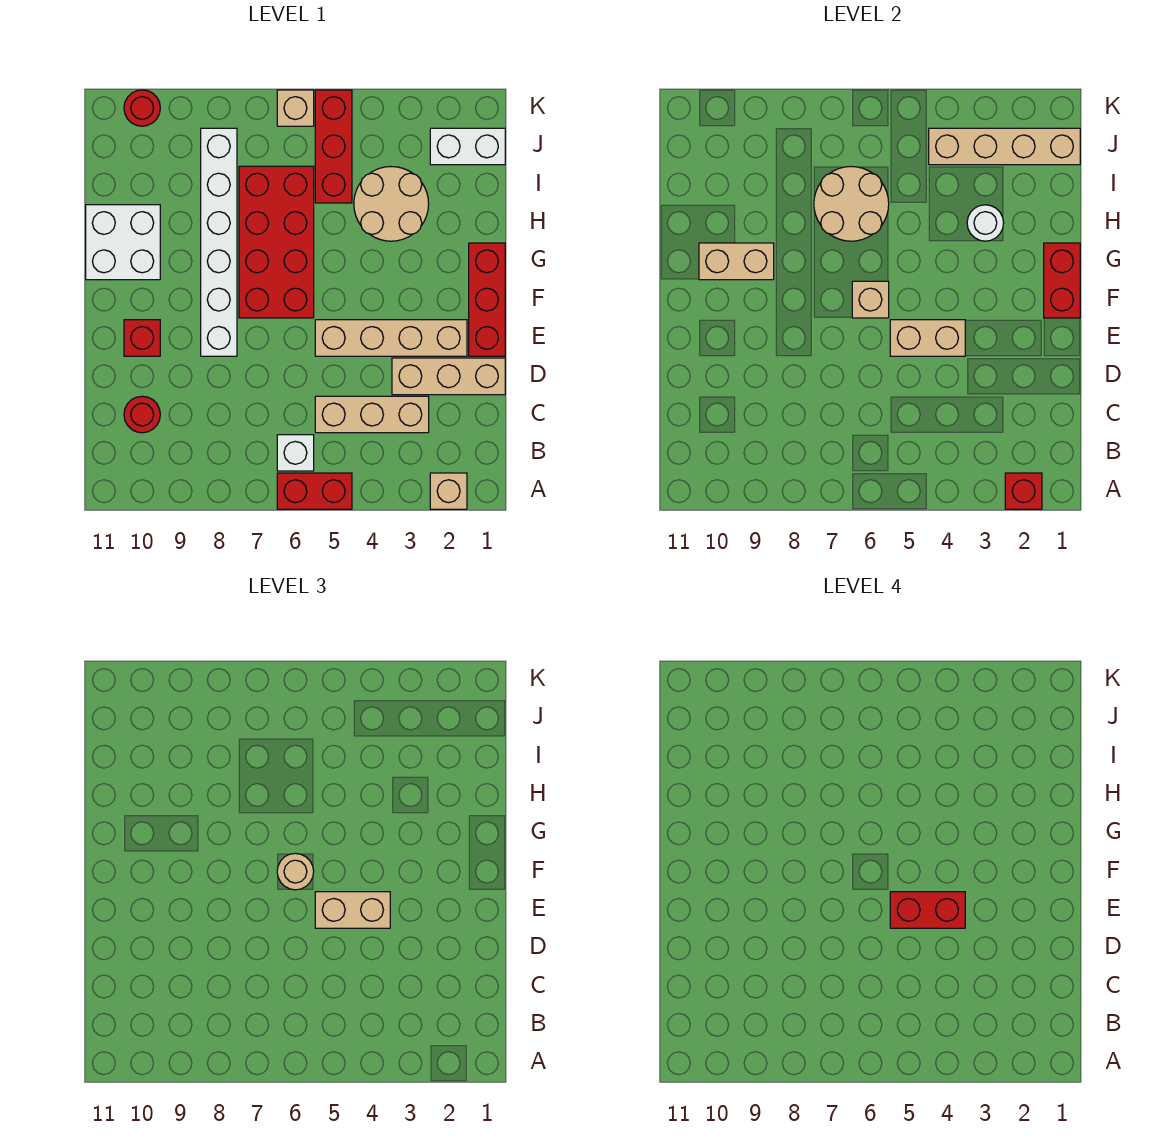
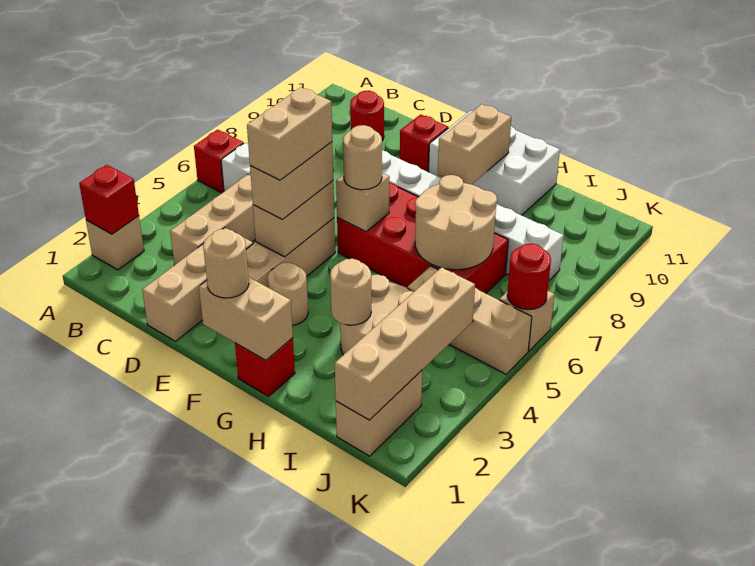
red 1x2 brick [277,473,352,509] -> red 1x1 brick [194,130,244,193]
red 1x3 brick [469,243,505,356] -> red 1x1 brick [235,338,295,396]
red 1x2 brick [890,892,965,928] -> tan 1x2 brick [247,87,332,180]
red 1x2 brick [1044,243,1080,318] -> tan 1x2 brick [199,277,293,360]
none -> tan 1x1 round brick [203,229,249,298]
none -> tan 1x1 round brick [268,263,308,326]
white 2x2 brick [86,205,160,280] -> white 2x3 brick [429,111,560,215]
white 1x1 round brick [967,205,1004,241] -> tan 1x1 round brick [330,259,371,325]
red 1x3 brick [315,90,352,203] -> tan 1x3 brick [408,266,532,374]
white 1x2 brick [430,128,505,165] -> tan 1x2 brick [336,371,422,456]
red 1x1 round brick [124,90,160,126] -> red 1x1 round brick moved to [507,244,551,310]

